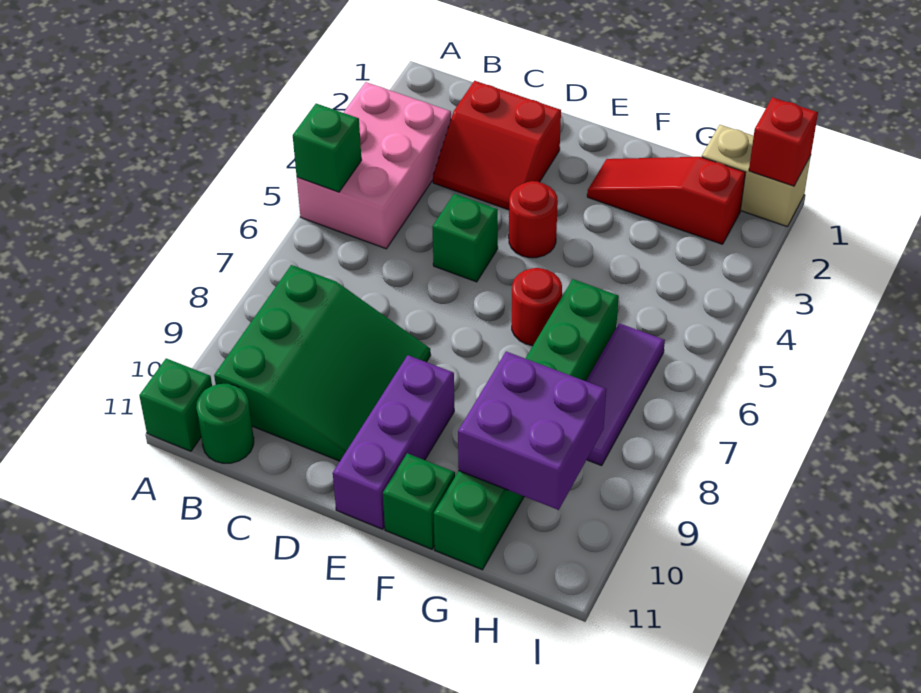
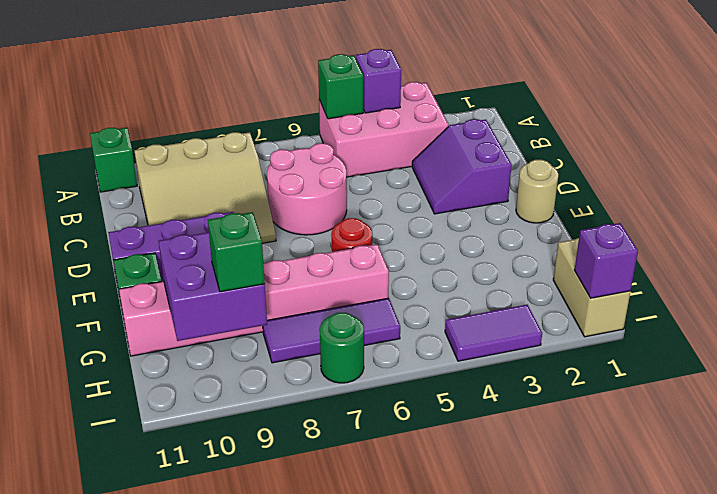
none -> purple 1x1 brick [356,49,401,113]
green 3x3 slope [214,265,431,461] -> tan 3x3 slope [134,132,276,243]
green 1x1 round brick [196,384,254,463] -> green 1x1 round brick moved to [320,313,364,383]
red 2x2 slope [433,81,561,210] -> purple 2x2 slope [412,119,512,214]
none -> pink 2x2 round brick [267,143,347,235]
green 1x1 brick [432,194,498,282] -> green 1x1 brick moved to [208,212,265,292]
none -> tan 1x1 round brick [516,160,559,223]
red 1x1 round brick [509,181,558,258] -> none
red 1x3 slope [587,157,746,244] -> none
green 1x6 brick [434,279,619,570] -> pink 1x6 brick [119,244,389,356]
red 1x1 brick [749,97,818,186] -> purple 1x1 brick [574,223,638,298]
none -> purple 1x2 tile [445,305,542,361]

